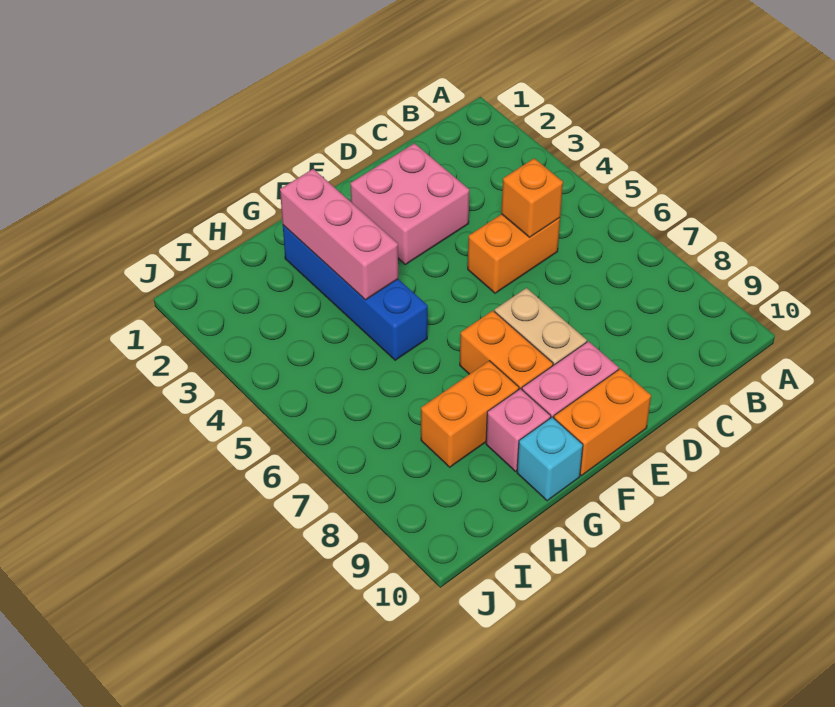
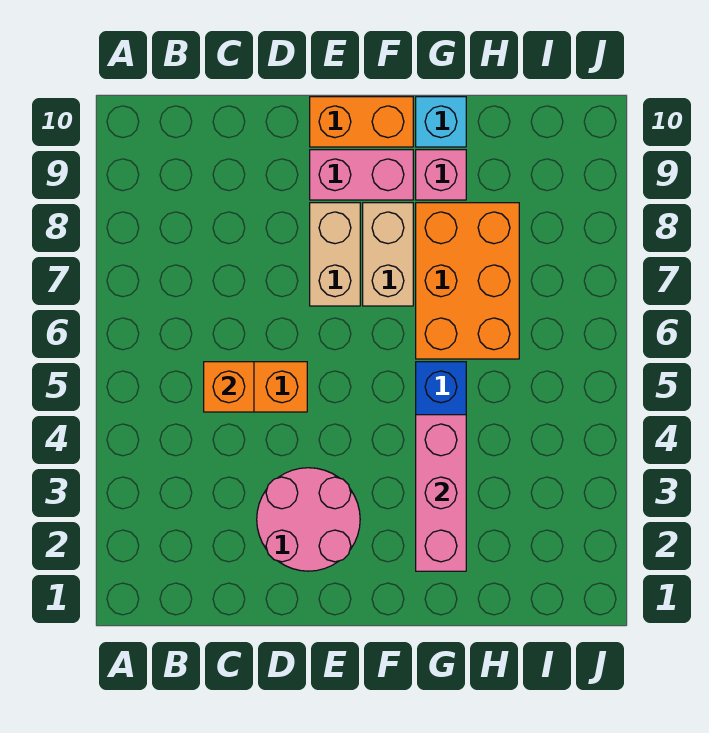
pink 2x2 brick [350,143,469,265] -> pink 2x2 round brick [257,468,360,571]
orange 1x2 brick [460,311,553,389] -> tan 1x2 brick [363,203,413,306]
orange 1x2 brick [421,361,519,467] -> orange 2x3 brick [416,203,519,359]

